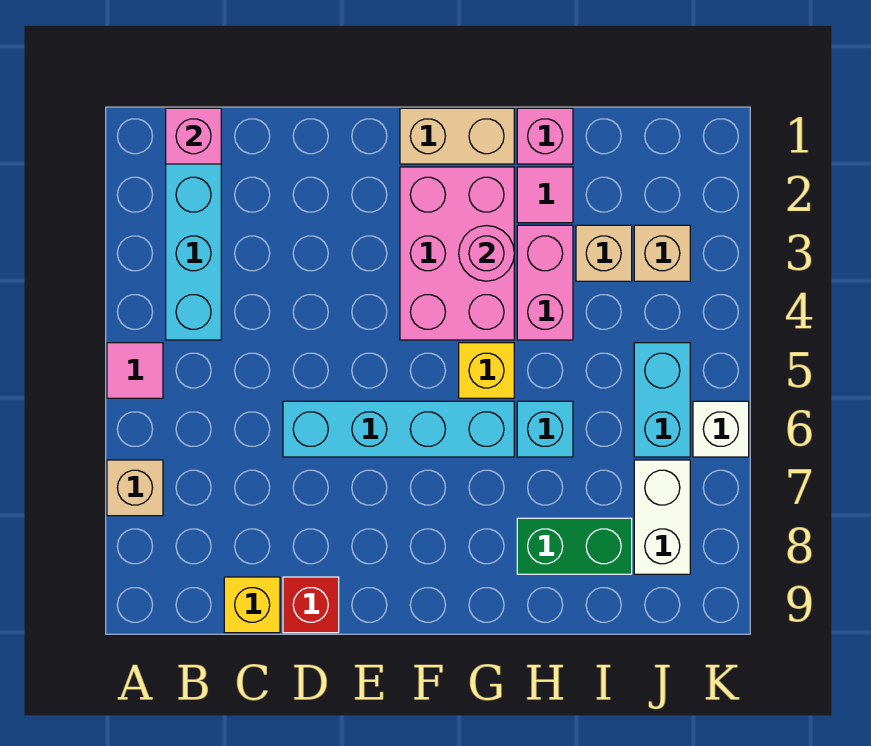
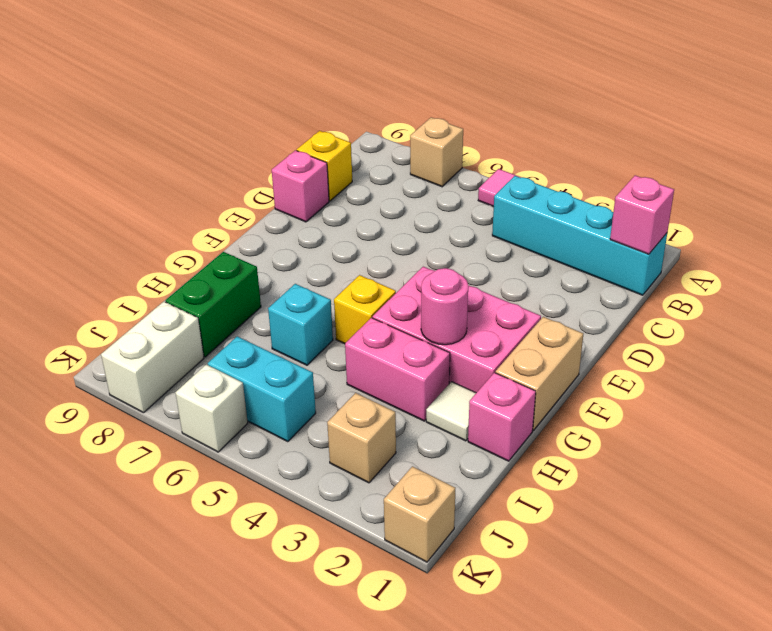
cyan 1x4 brick [283,401,514,457] -> none
red 1x1 brick [283,577,339,633] -> pink 1x1 brick [272,150,329,222]
pink 1x1 tile [517,167,573,223] -> white 1x1 tile [426,382,476,441]
tan 1x1 brick [576,225,632,281] -> tan 1x1 brick moved to [384,466,455,562]
white 1x2 brick [634,460,690,574] -> white 1x2 brick turned to [101,302,204,413]

